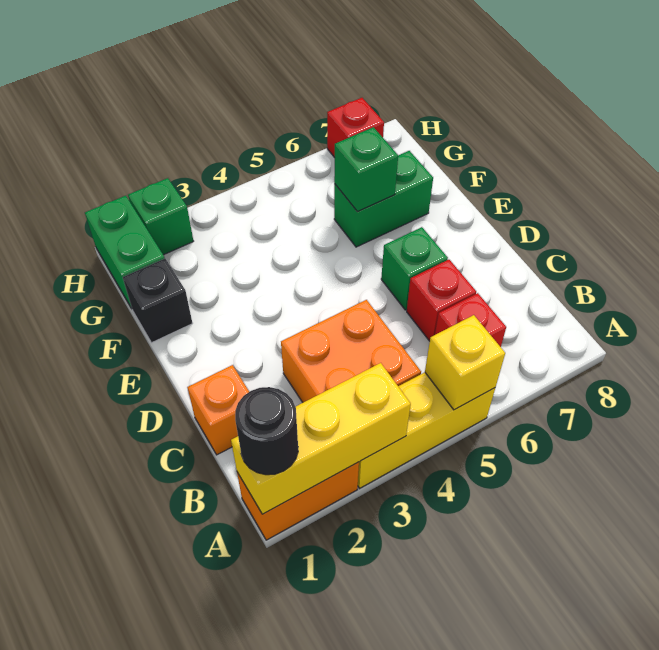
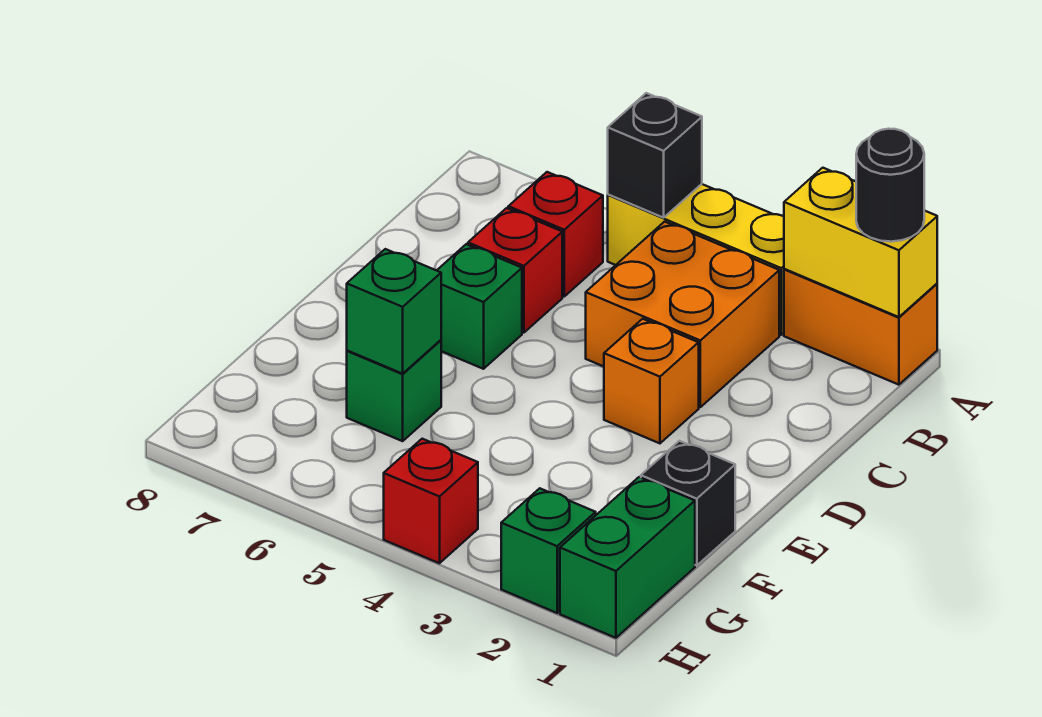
yellow 1x3 brick [231,363,411,514] -> yellow 1x2 brick [784,168,937,317]
yellow 1x1 brick [425,315,505,410] -> black 1x1 brick [608,93,702,218]
orange 1x1 brick [187,365,249,455] -> orange 1x1 brick moved to [604,319,699,443]
green 1x2 brick [334,151,433,247] -> green 1x1 brick [347,340,441,441]
red 1x1 brick [327,98,384,158] -> red 1x1 brick moved to [384,439,478,563]

